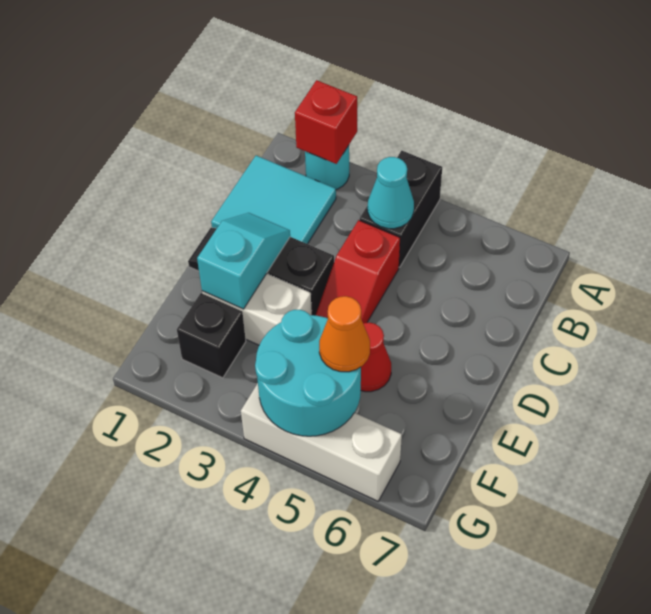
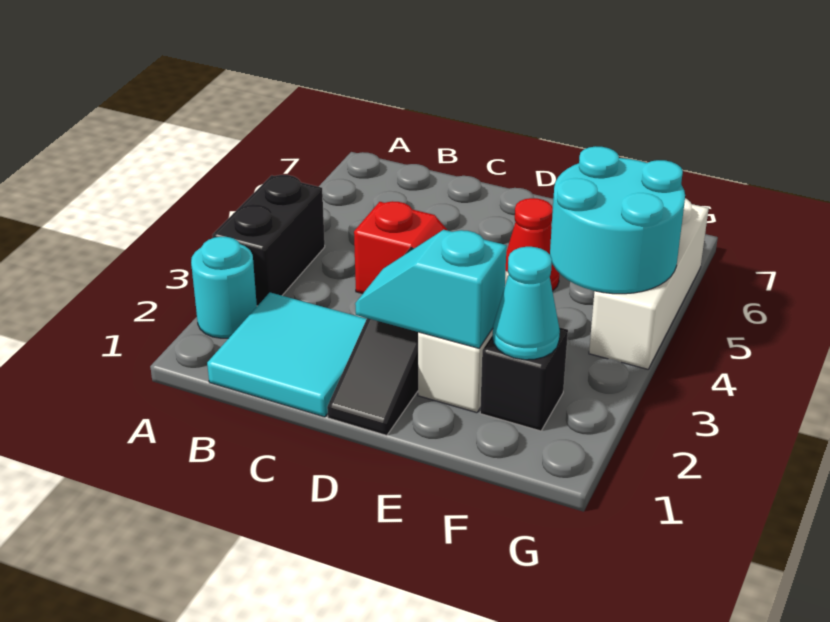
red 1x1 brick [295,80,357,164] -> none
black 1x2 brick [360,151,442,267] -> black 1x2 brick turned to [213,175,325,306]
cyan 1x1 cone [368,157,414,229] -> cyan 1x1 cone moved to [492,247,560,360]
orange 1x1 cone [319,296,370,372] -> none

